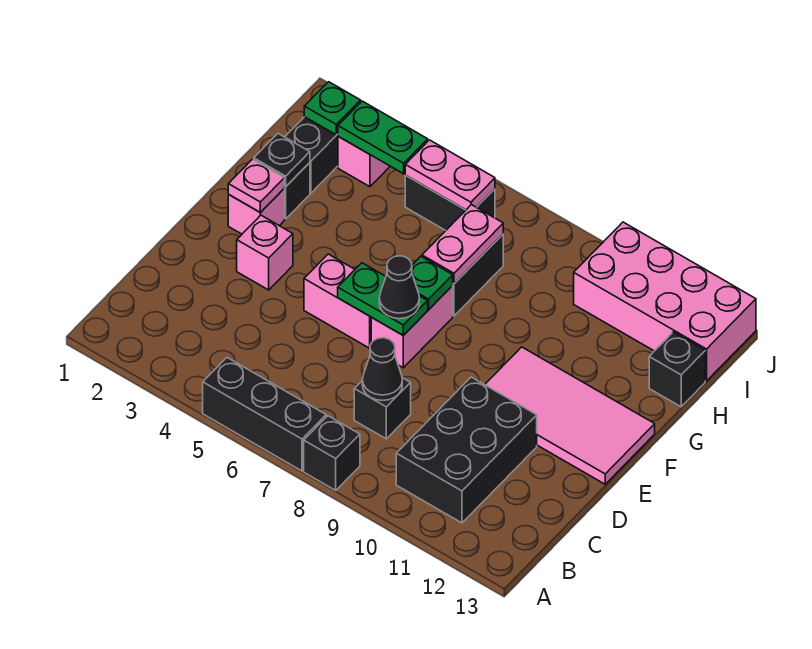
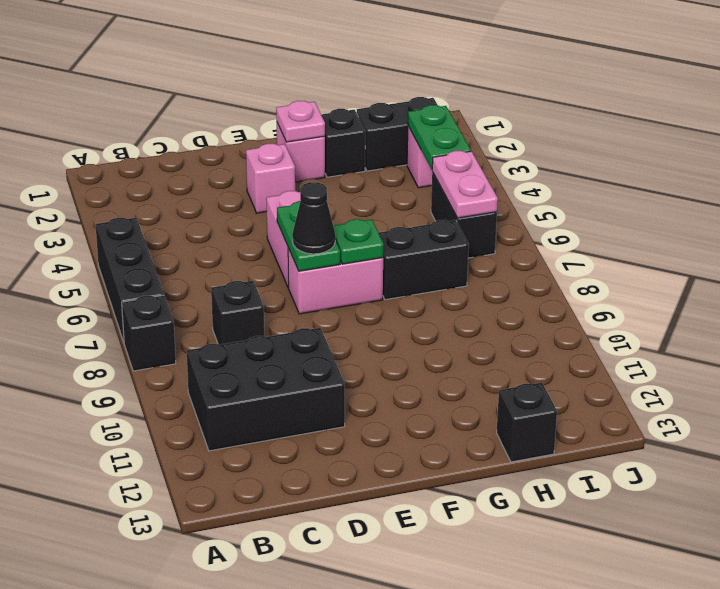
black 1x1 cone [362,338,402,400] -> none
pink 2x4 tile [485,347,655,484] -> none
black 1x1 plate [254,134,310,187] -> none
pink 1x2 plate [422,205,503,284] -> none
green 1x1 plate [304,82,361,135] -> none
pink 2x4 brick [574,222,756,381] -> none

